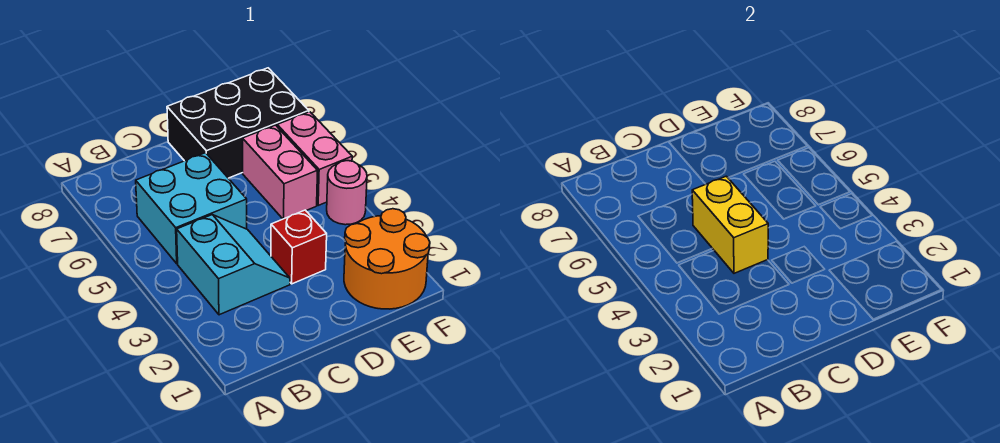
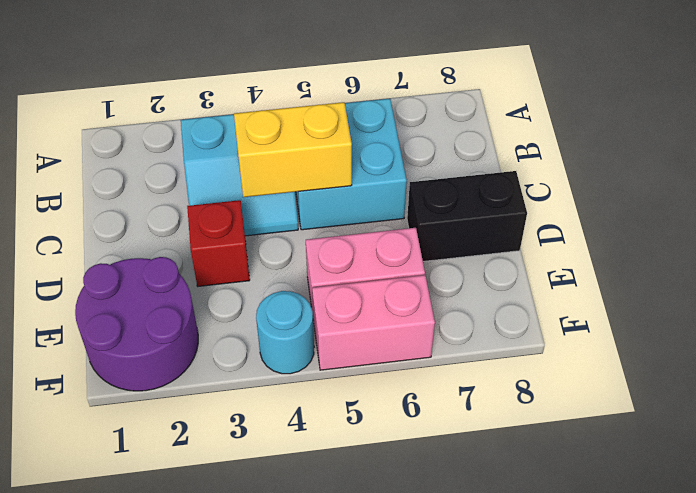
black 2x3 brick [167,68,309,178] -> black 1x2 brick [407,171,527,261]
orange 2x2 round brick [344,209,430,309] -> purple 2x2 round brick [75,257,198,391]
pink 1x1 round brick [327,161,367,225] -> cyan 1x1 round brick [256,291,314,374]

